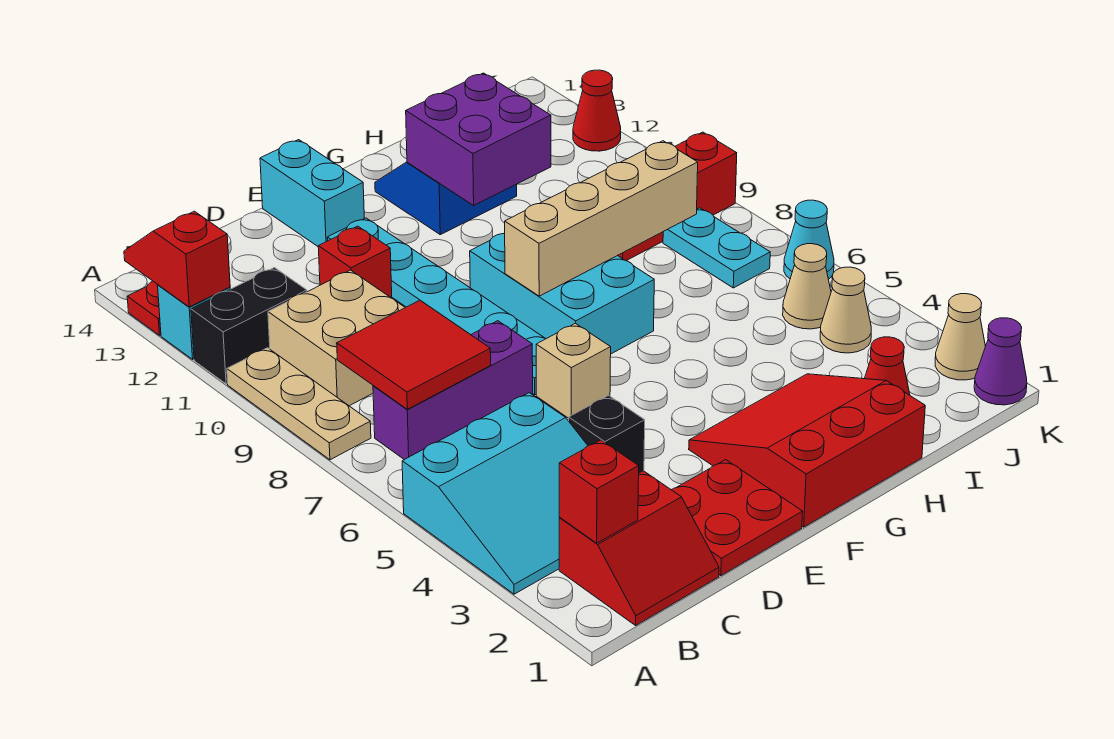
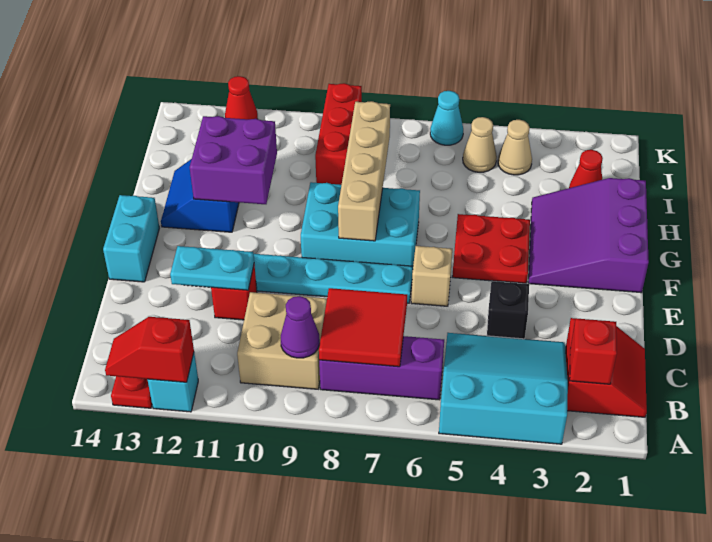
cyan 3x3 slope [402,393,588,594] -> cyan 3x3 slope turned to [439,333,568,444]
tan 1x3 plate [227,348,371,460] -> none
black 1x2 brick [191,268,307,384] -> none
purple 1x3 brick [373,321,533,460] -> purple 1x3 brick turned to [319,336,444,400]
red 2x2 plate [672,460,803,576] -> red 2x2 plate moved to [452,214,530,283]
cyan 1x2 brick [260,140,364,246] -> cyan 1x2 brick turned to [103,195,159,282]
red 3x3 slope [689,374,925,527] -> purple 3x3 slope [528,178,649,293]
cyan 1x2 plate [663,208,770,288] -> cyan 1x2 plate moved to [170,246,254,290]
purple 1x1 cone [974,318,1027,405] -> purple 1x1 cone moved to [281,296,320,358]
tan 1x1 cone [935,294,986,380] -> none

